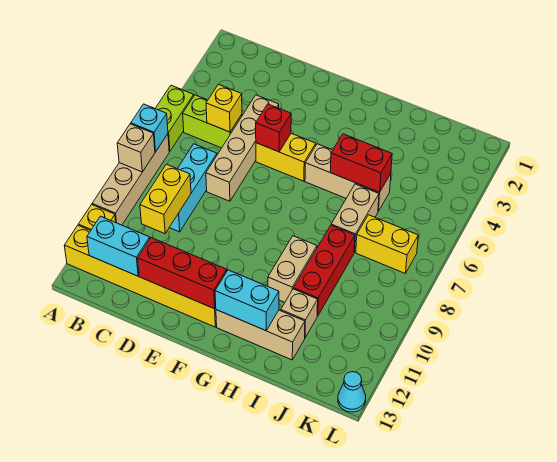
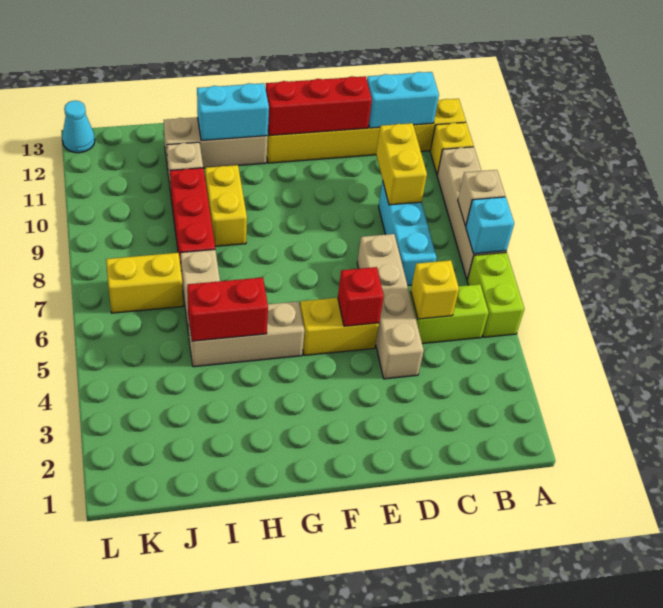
tan 1x2 brick [268,236,317,302] -> yellow 1x2 brick [205,165,247,246]

